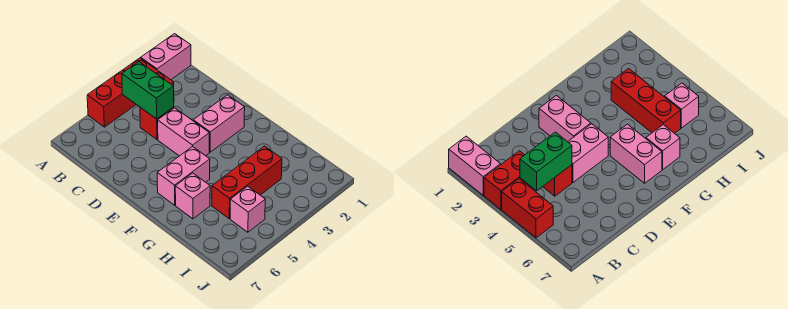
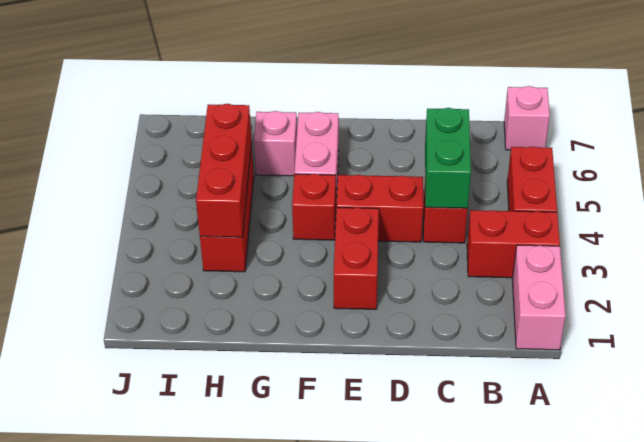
green 1x2 brick [122,62,174,119] -> green 1x2 brick turned to [425,108,471,208]
pink 1x2 brick [158,108,209,156] -> red 1x2 brick [336,175,423,242]
pink 1x2 brick [193,95,245,152] -> red 1x2 brick [334,208,379,309]
none -> red 1x1 brick [292,174,336,240]
none -> red 1x3 brick [196,104,252,237]
pink 1x1 brick [230,186,265,232] -> pink 1x1 brick moved to [504,86,550,150]

